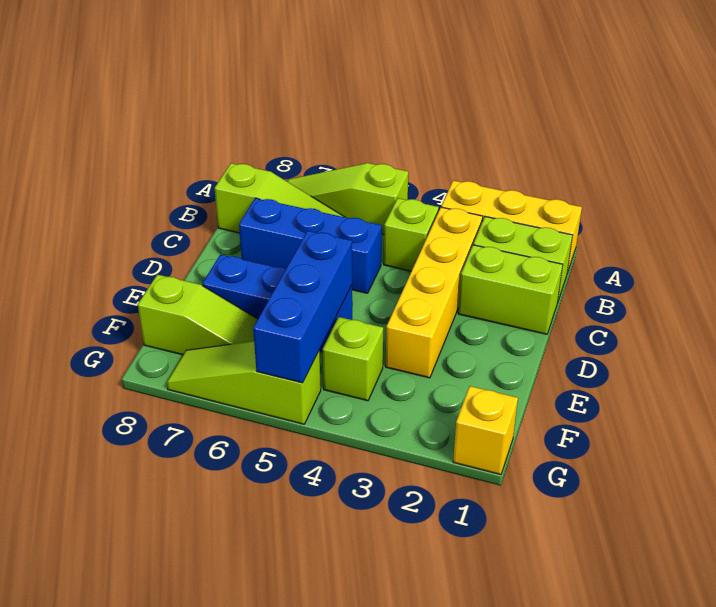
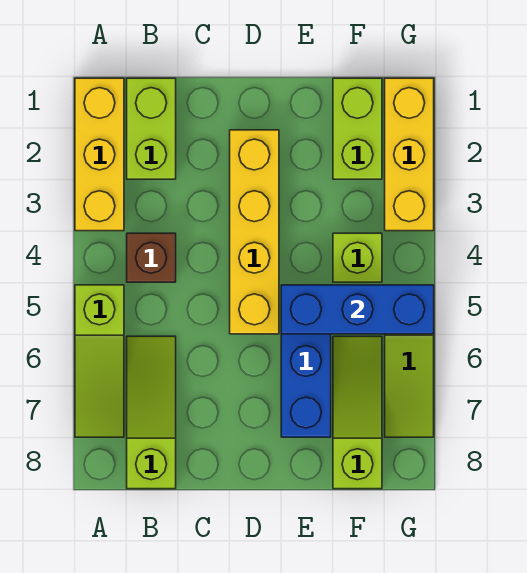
yellow 1x4 brick [386,207,483,378] -> yellow 1x4 brick turned to [230,130,279,334]
lime 1x1 brick [384,198,439,271] -> brown 1x1 brick [127,233,176,282]
lime 1x2 brick [458,245,563,334] -> lime 1x2 brick moved to [333,78,382,179]
blue 1x3 brick [239,198,382,293] -> none
yellow 1x1 brick [453,386,518,475] -> yellow 1x3 brick [385,78,434,231]

